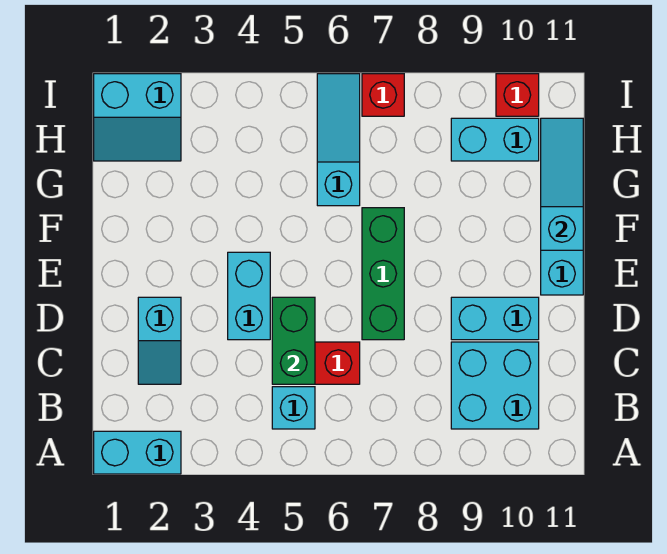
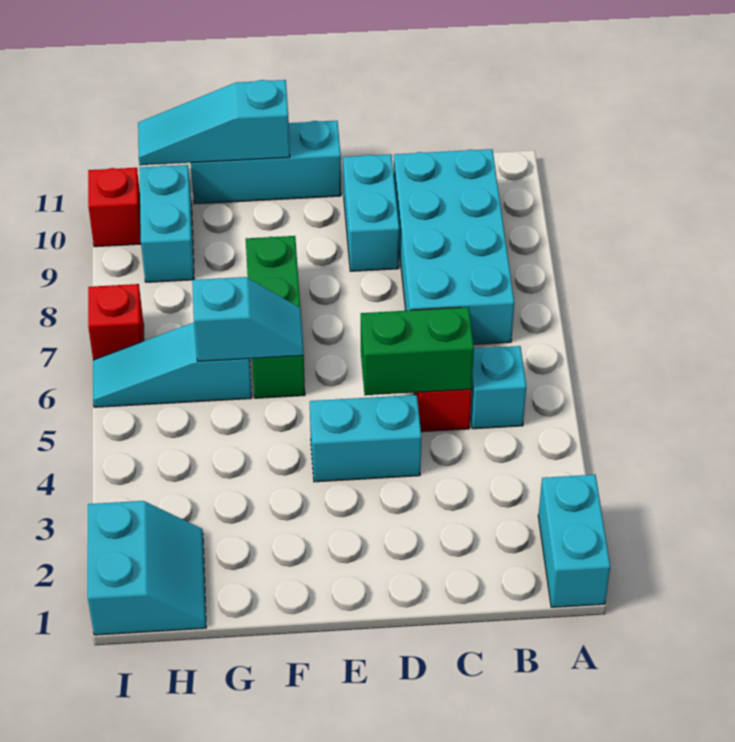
cyan 2x2 brick [451,342,539,429] -> cyan 2x4 brick [394,149,514,344]
cyan 1x2 slope [138,297,181,384] -> cyan 1x2 slope moved to [192,277,304,361]
green 1x3 brick [362,208,404,340] -> green 1x3 brick turned to [246,236,305,398]

